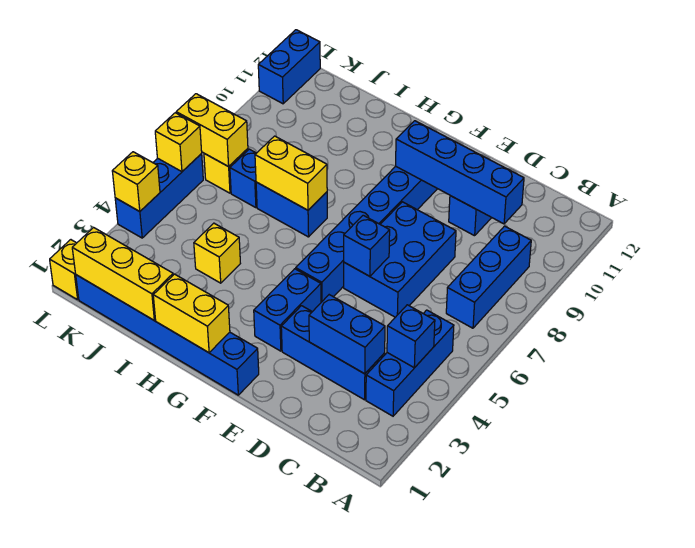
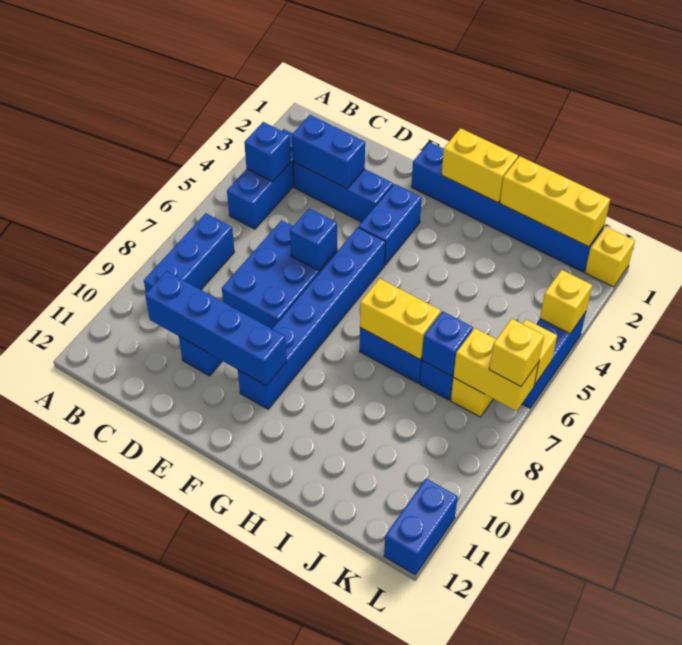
yellow 1x1 brick [194,223,240,283] -> yellow 1x1 brick moved to [489,319,544,386]
none -> blue 1x1 brick [422,311,473,376]

